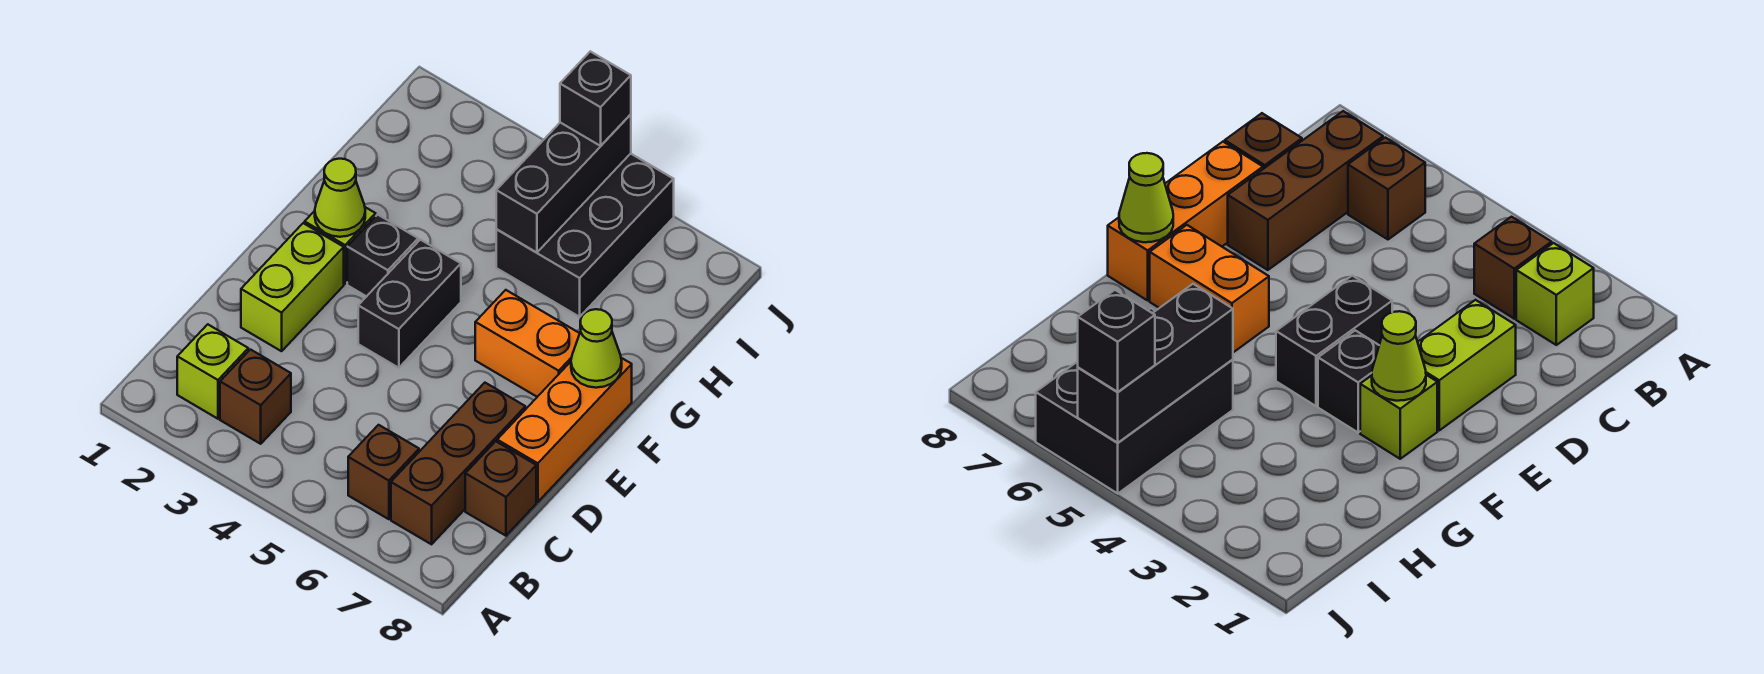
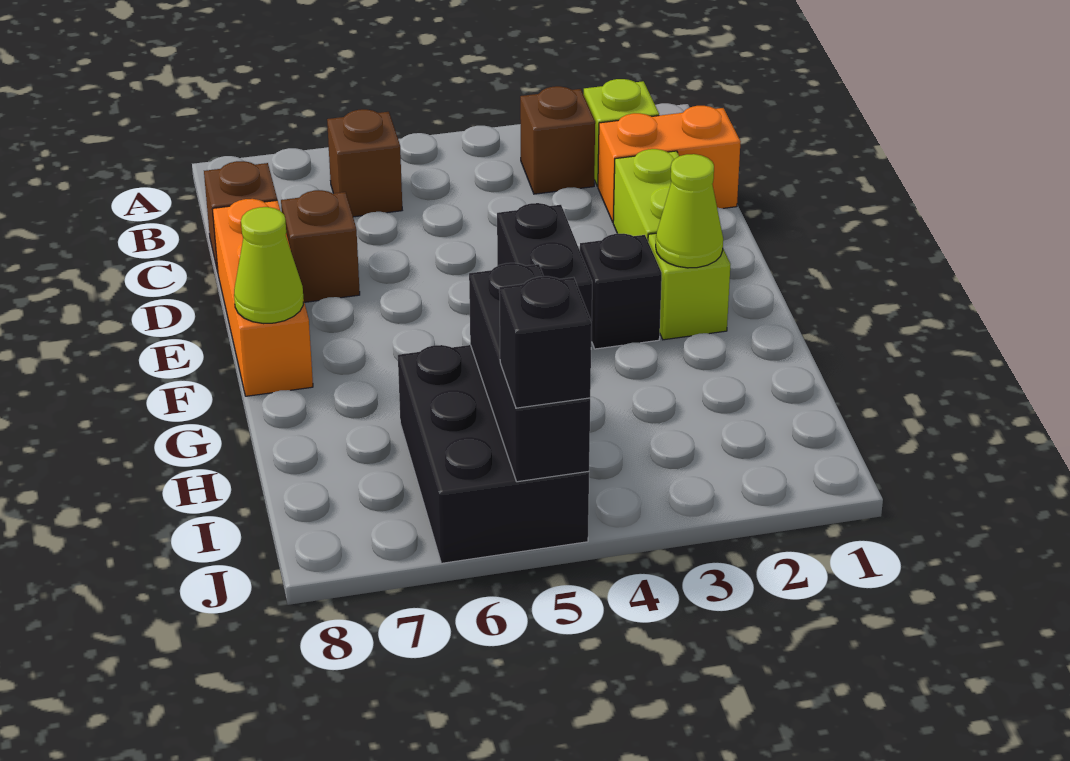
brown 1x3 brick [391,383,525,544] -> brown 1x1 brick [281,190,360,302]
orange 1x2 brick [475,290,580,397] -> orange 1x2 brick moved to [598,106,741,222]

